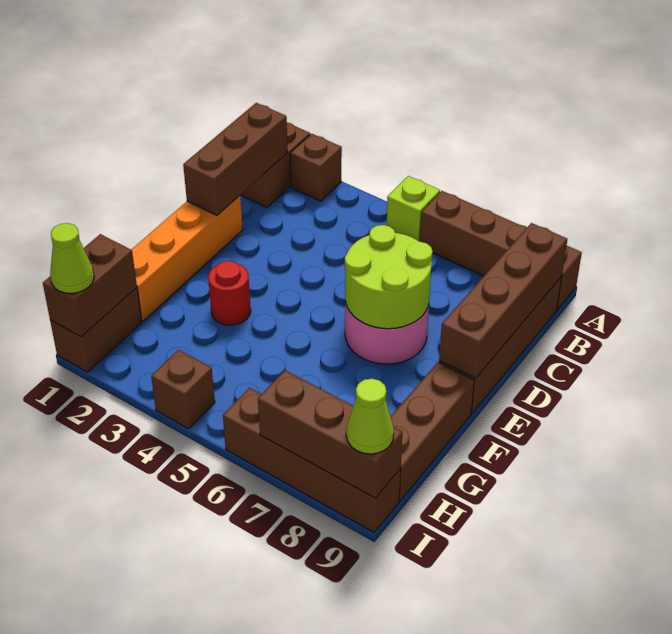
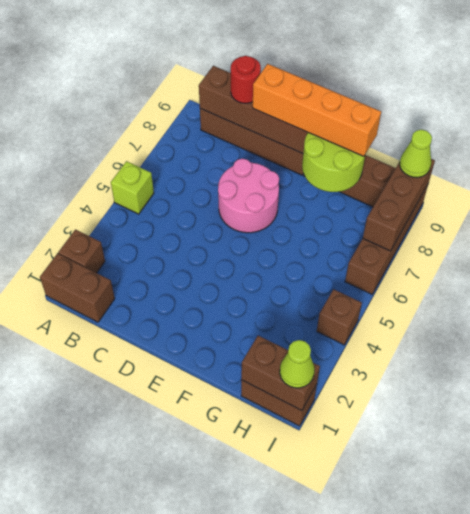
brown 1x4 brick [420,191,582,310] -> none
brown 1x3 brick [183,103,288,215] -> none
orange 1x4 brick [131,195,243,321] -> orange 1x4 brick moved to [253,64,381,156]
lime 2x2 round brick [345,225,433,329] -> lime 2x2 round brick moved to [302,133,365,192]
red 1x1 round brick [208,261,251,325] -> red 1x1 round brick moved to [231,56,261,103]

